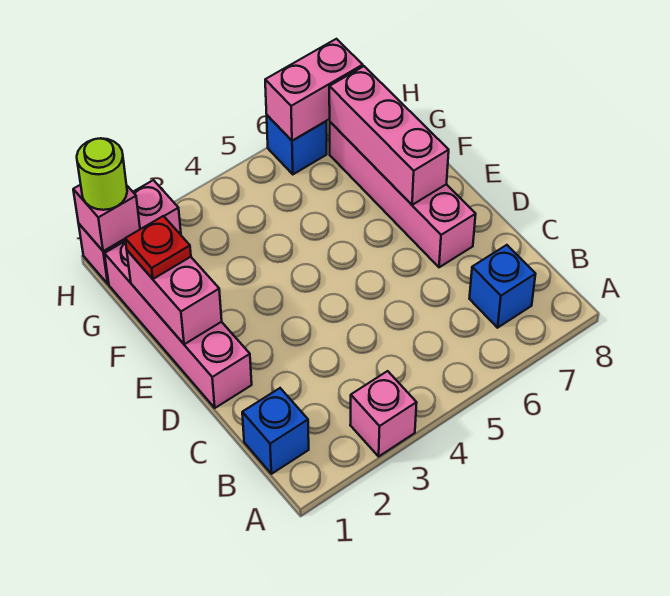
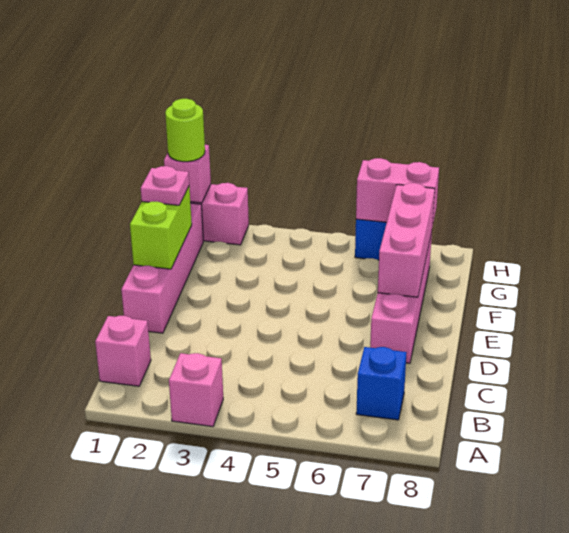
blue 1x1 brick [242,388,309,474] -> pink 1x1 brick [95,316,151,386]
pink 1x2 brick [127,250,222,344] -> lime 1x2 brick [130,187,192,269]
red 1x1 plate [125,216,191,279] -> pink 1x1 plate [141,166,189,205]

